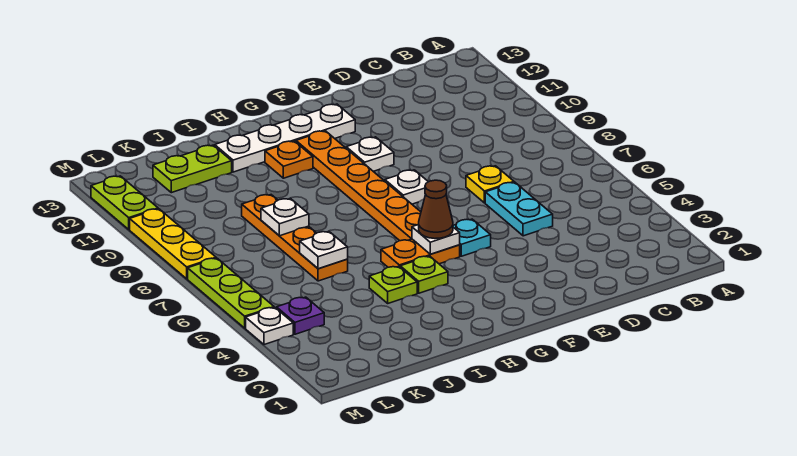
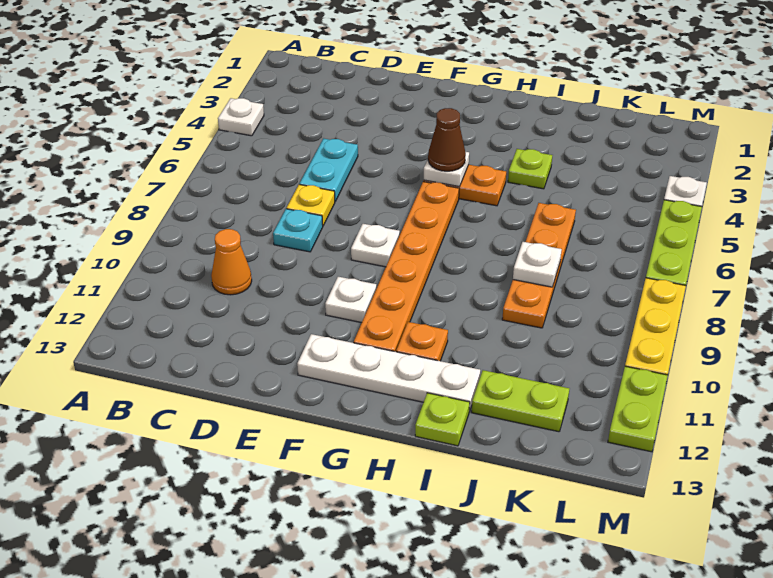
none -> orange 1x1 cone [211,229,252,295]
cyan 1x1 plate [453,219,491,256] -> cyan 1x1 plate moved to [273,209,323,252]
lime 1x1 plate [400,256,448,293] -> lime 1x1 plate moved to [415,393,470,446]
white 1x1 plate [300,231,348,269] -> white 1x1 plate moved to [218,98,264,136]
purple 1x1 plate [276,297,324,334] -> none

